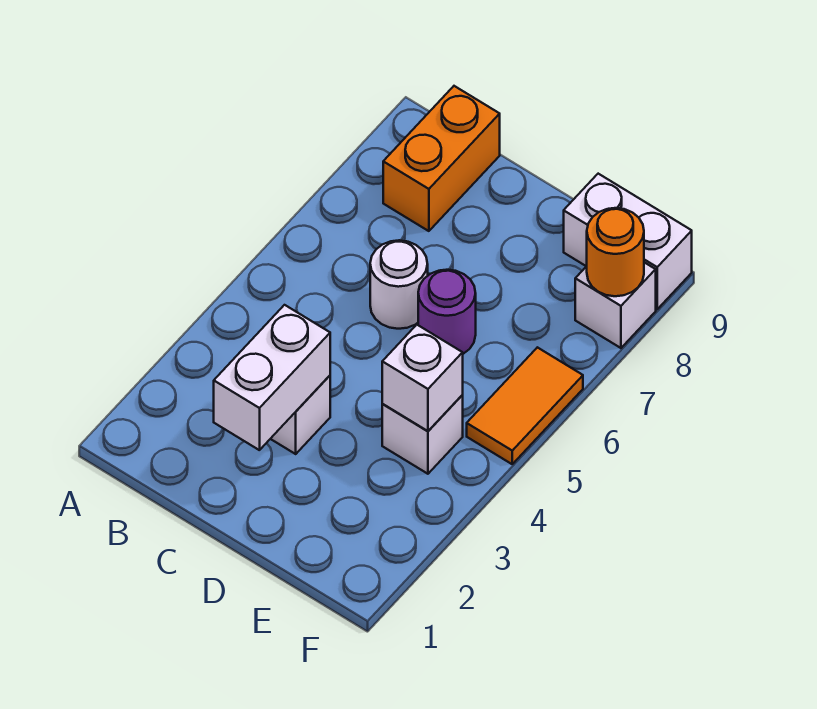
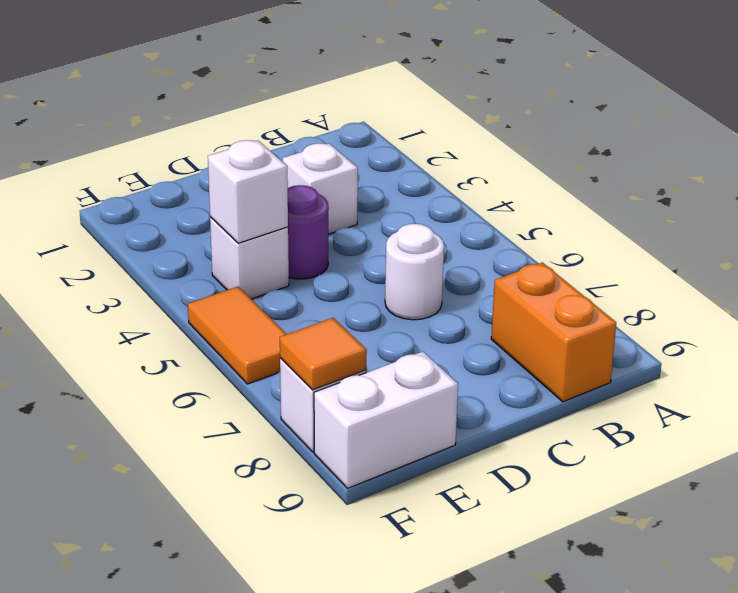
white 1x2 brick [214,305,330,450] -> none
purple 1x1 round brick [418,270,476,354] -> purple 1x1 round brick moved to [288,185,329,279]
orange 1x1 round brick [587,208,644,296] -> orange 1x1 tile [280,318,367,390]

